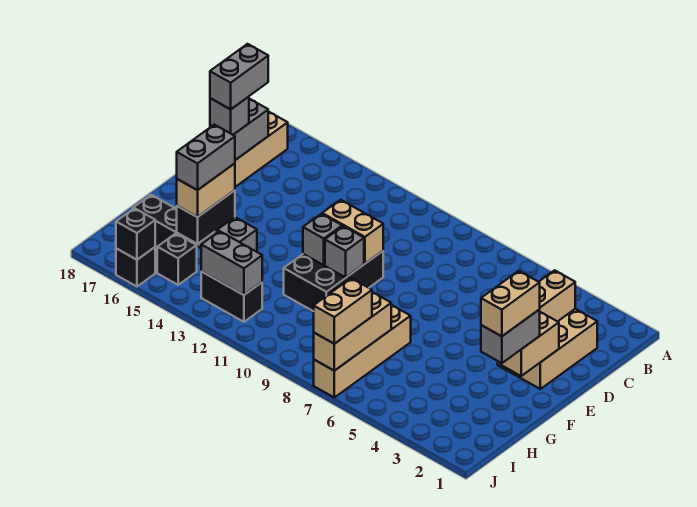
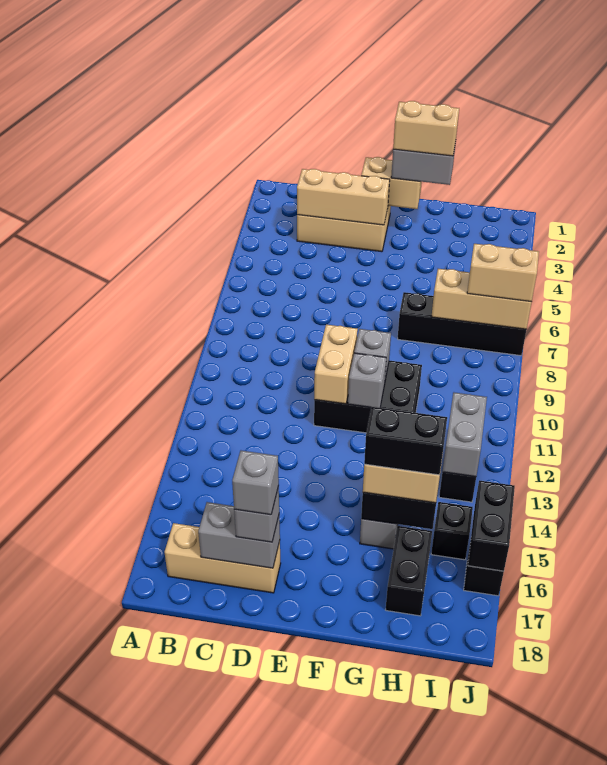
grey 1x2 brick [210,44,268,109] -> grey 1x1 brick [232,451,279,515]
tan 1x4 brick [314,305,411,397] -> black 1x4 brick [398,292,526,356]
grey 1x2 brick [177,125,235,190] -> black 1x2 brick [364,407,447,475]
black 1x1 brick [116,208,155,260] -> black 1x2 brick [468,480,515,571]

